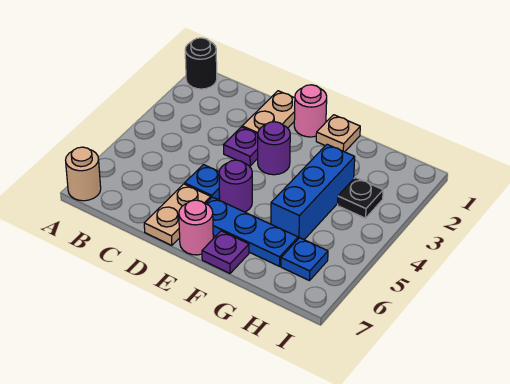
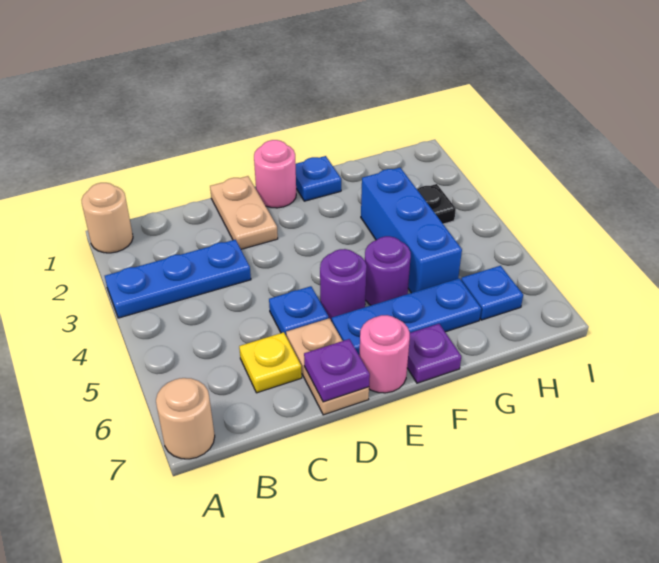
black 1x1 round brick [185,38,217,89] -> tan 1x1 round brick [82,183,133,253]
none -> blue 1x3 plate [105,240,251,318]
none -> yellow 1x1 plate [239,332,302,393]
purple 1x1 plate [224,127,258,166] -> purple 1x1 plate moved to [304,339,370,402]
purple 1x1 round brick [258,122,290,175] -> purple 1x1 round brick moved to [365,236,411,305]
tan 1x1 plate [316,115,360,152] -> blue 1x1 plate [296,156,341,201]

